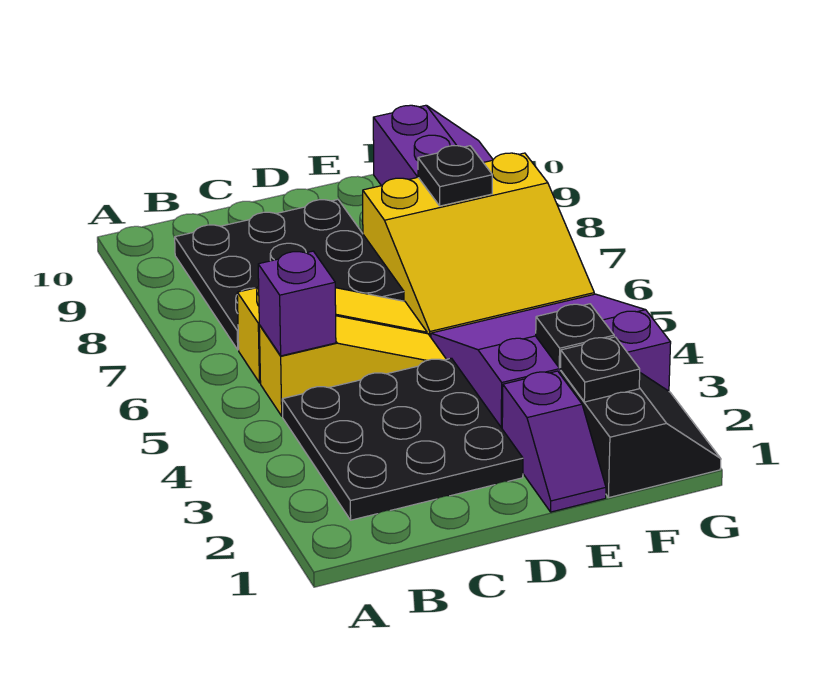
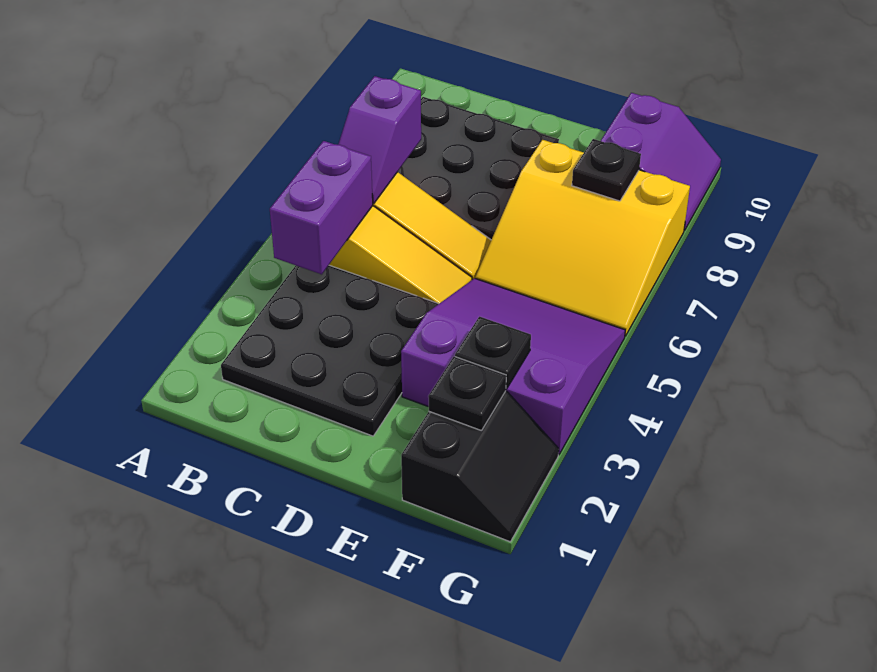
purple 1x1 brick [258,251,336,356] -> purple 1x2 brick [270,141,373,274]
purple 1x2 slope [502,371,606,512] -> purple 1x2 slope moved to [338,76,421,204]

